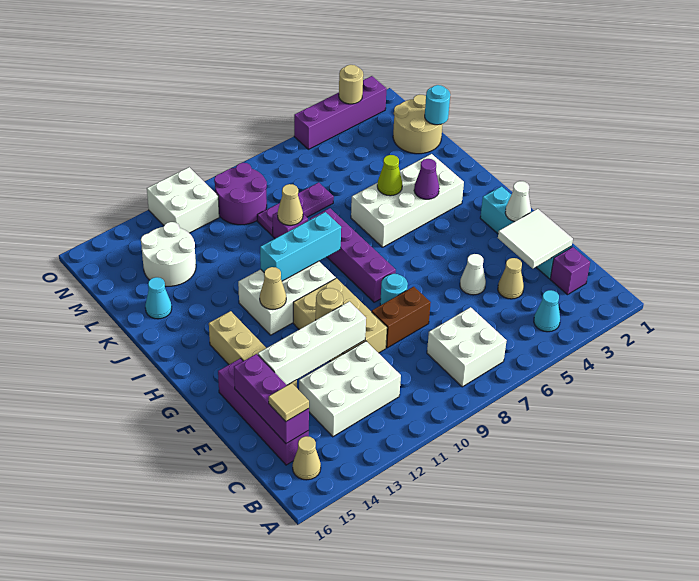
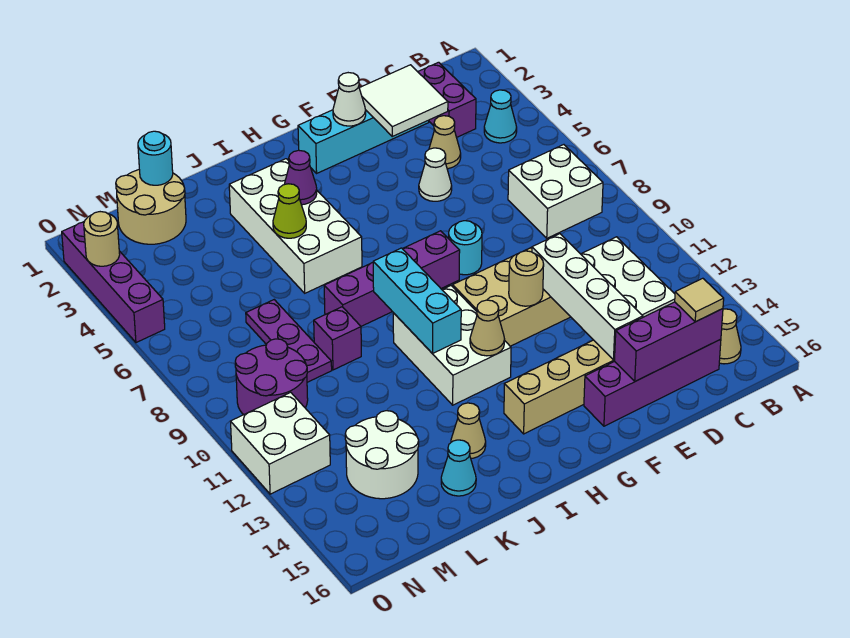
purple 1x1 brick [550,247,590,295] -> purple 1x2 brick [418,62,476,137]
brown 1x2 brick [372,287,431,348] -> none
tan 1x1 cone [278,184,303,225] -> tan 1x1 cone moved to [451,403,486,458]

